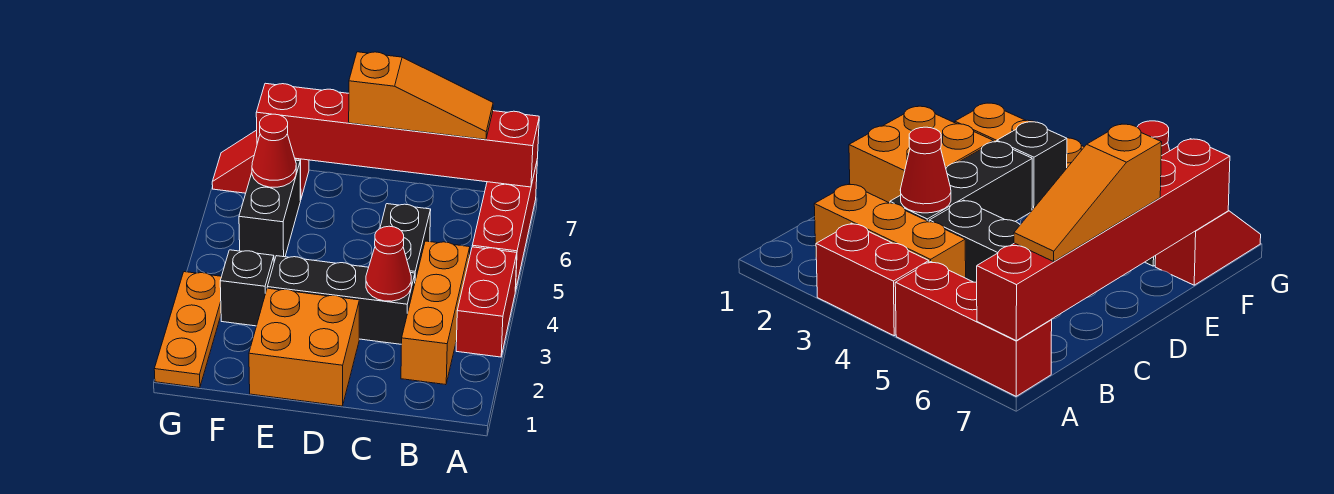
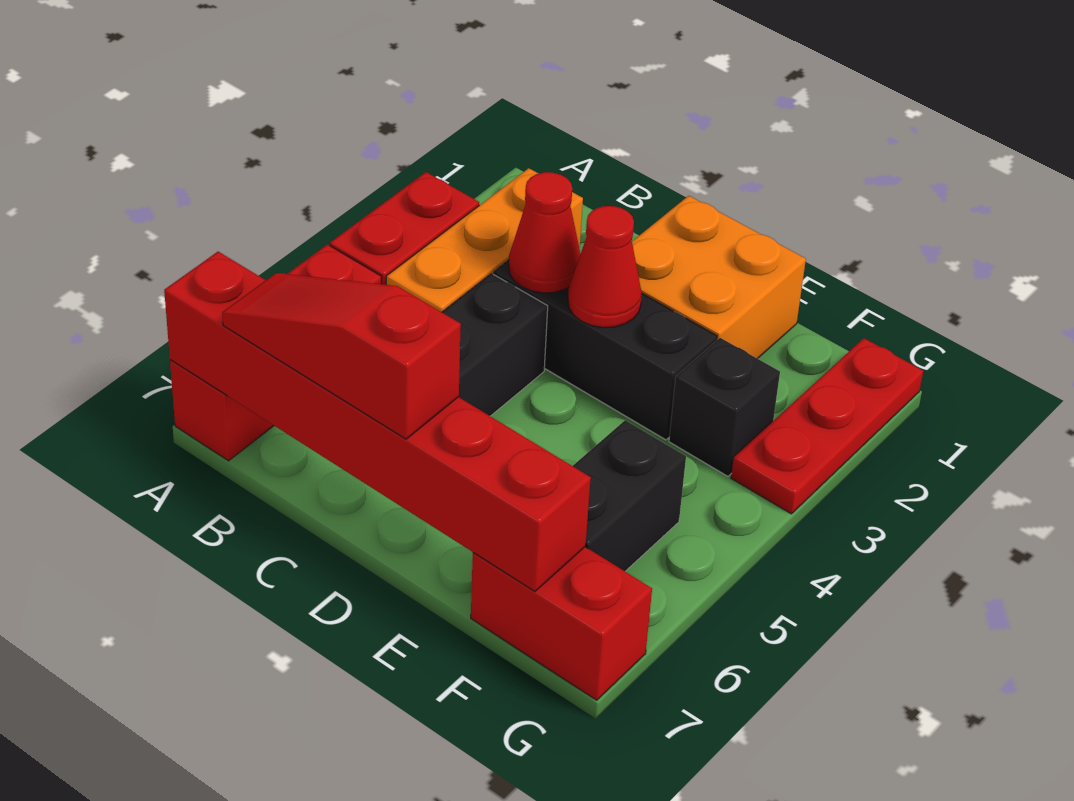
orange 1x3 slope [349,52,493,140] -> red 1x3 slope [222,273,461,439]
red 1x1 cone [252,114,296,187] -> red 1x1 cone moved to [568,206,642,328]
red 1x2 slope [212,130,309,200] -> red 1x2 brick [471,547,652,700]
orange 1x3 plate [154,272,221,388] -> red 1x3 plate [731,338,923,514]

